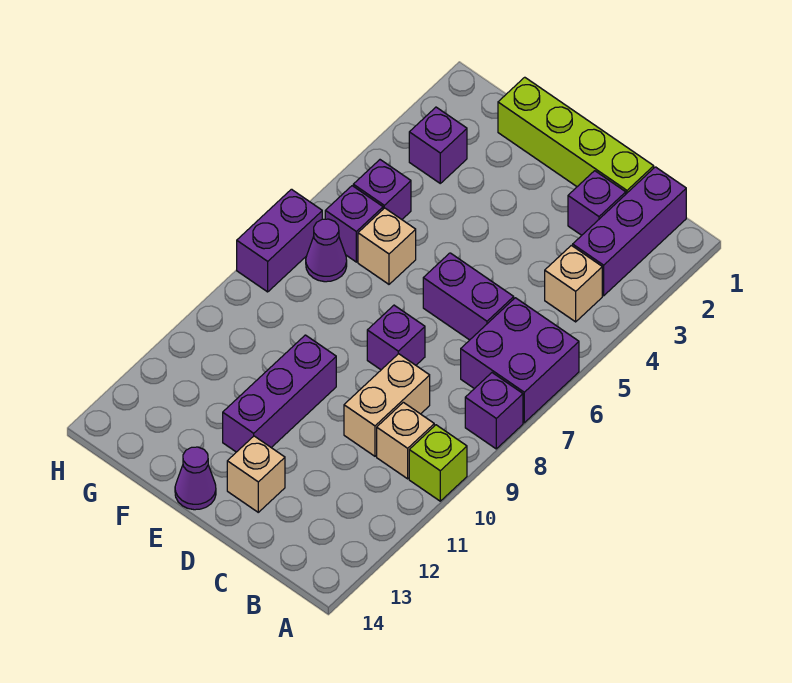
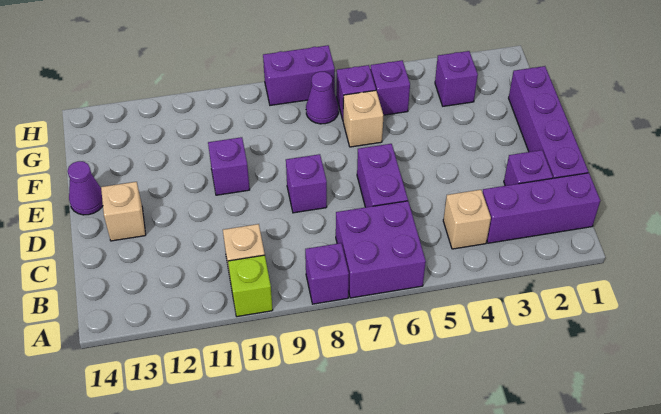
lime 1x4 brick [498,77,654,194] -> purple 1x4 brick [509,66,588,178]
tan 1x2 brick [344,354,430,456] -> none
purple 1x3 brick [223,335,336,452] -> purple 1x1 brick [208,137,250,195]

